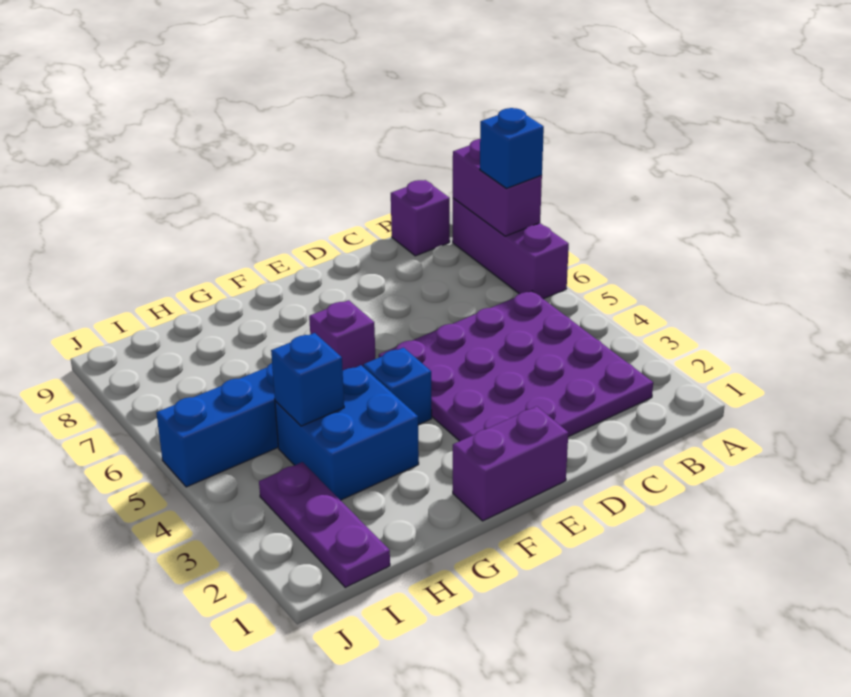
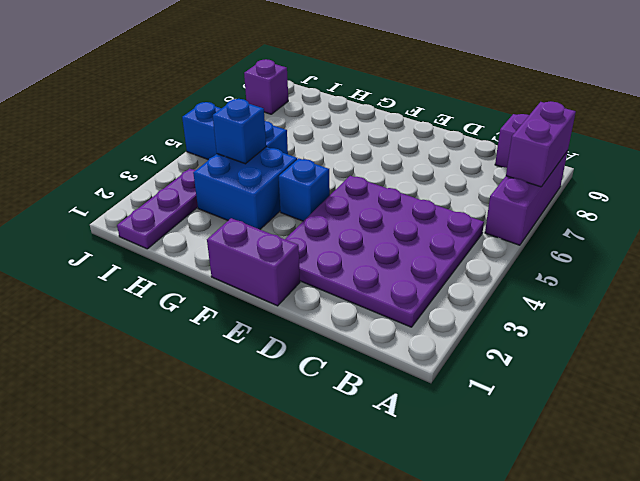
blue 1x1 brick [480,108,544,188] -> none
purple 1x1 brick [309,300,375,370] -> purple 1x1 brick moved to [244,59,288,114]

